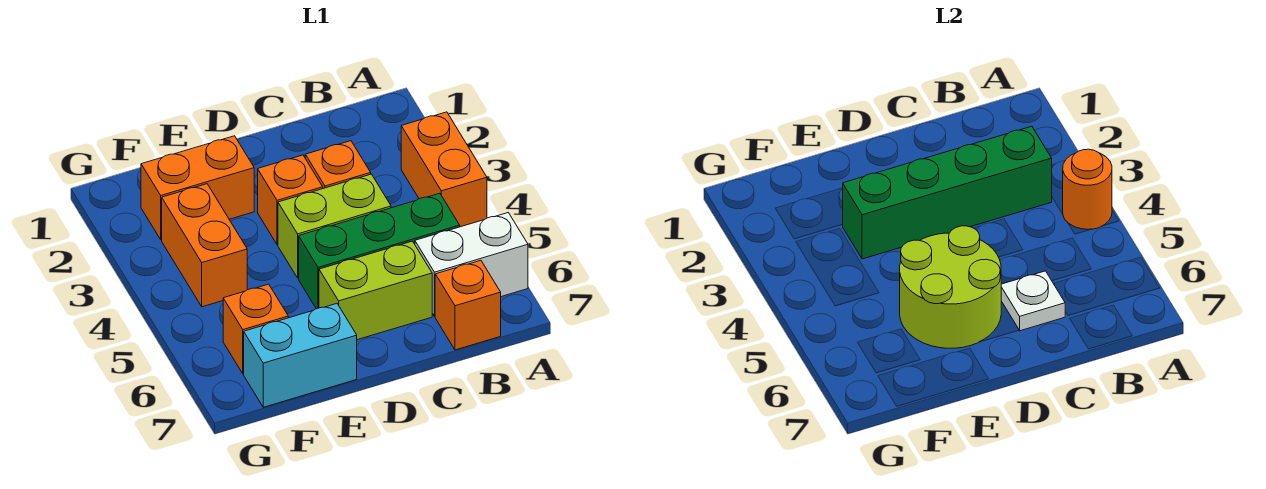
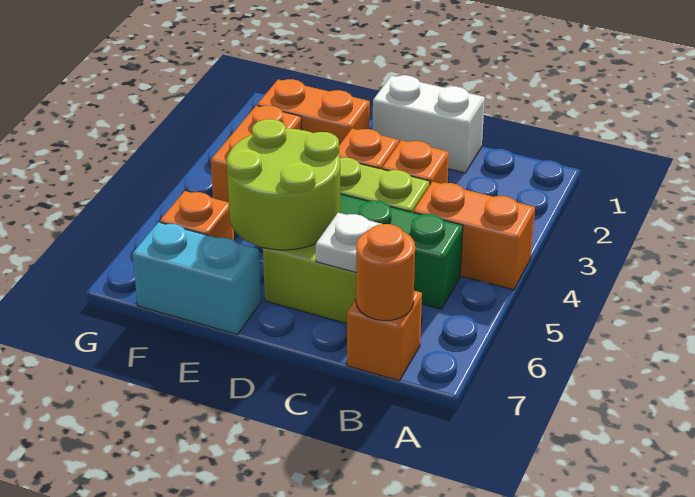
orange 1x2 brick [401,112,487,227] -> orange 1x2 brick turned to [413,182,535,290]
orange 1x1 round brick [1063,149,1112,229] -> orange 1x1 round brick moved to [356,224,415,321]
white 1x2 brick [415,213,528,316] -> white 1x2 brick moved to [373,75,485,173]
green 1x4 brick [842,126,1052,259] -> none

